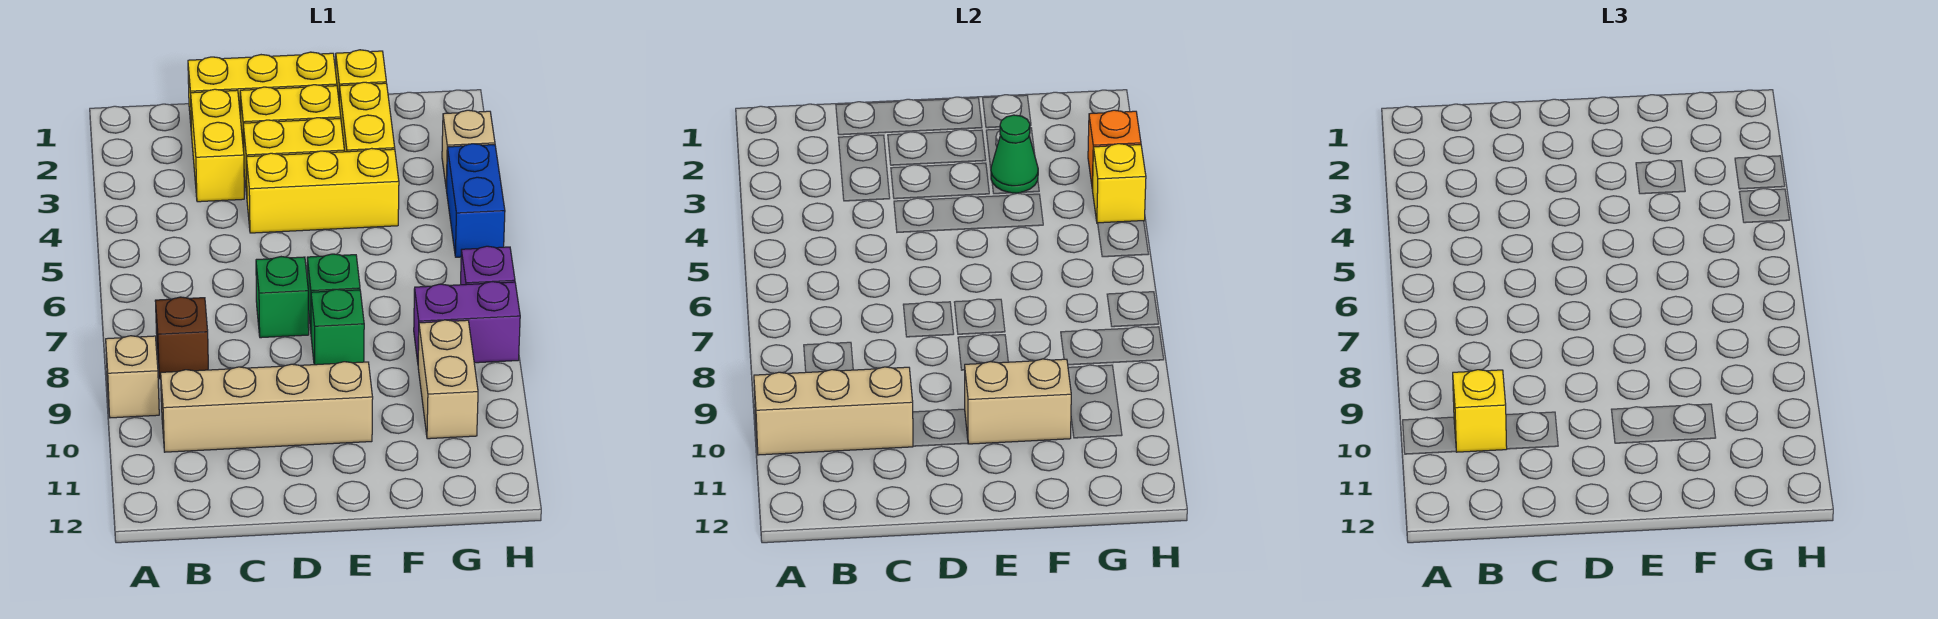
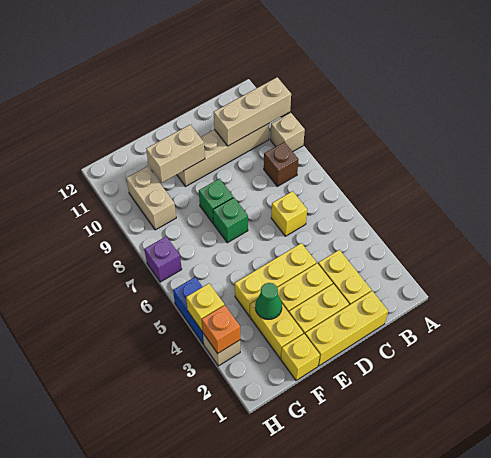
yellow 1x1 brick [1453,370,1507,452] -> yellow 1x1 brick moved to [271,191,307,236]
green 1x1 brick [256,257,309,338] -> none
purple 1x2 brick [414,282,520,363] -> none

